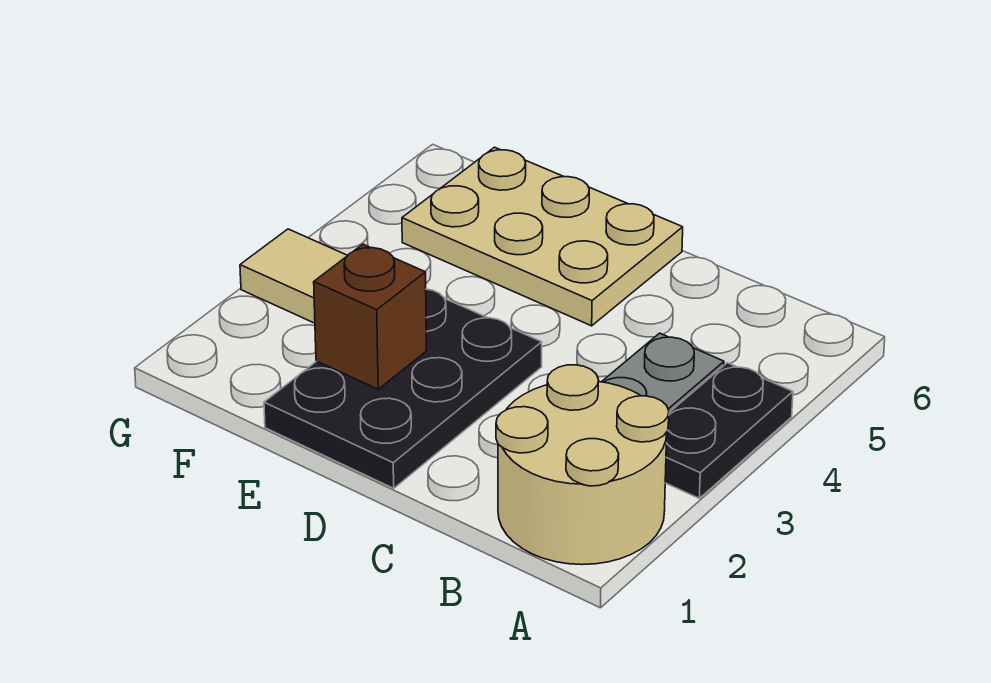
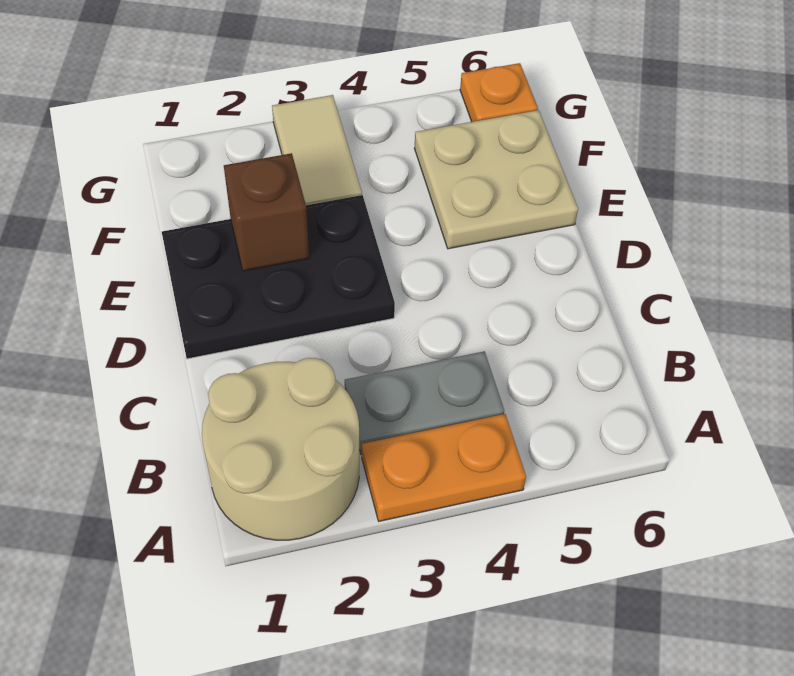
black 1x2 plate [665,363,793,498] -> orange 1x2 plate [362,414,526,521]
tan 2x3 plate [402,147,683,326] -> tan 2x2 plate [414,110,578,249]
none -> orange 1x1 plate [460,63,538,122]

